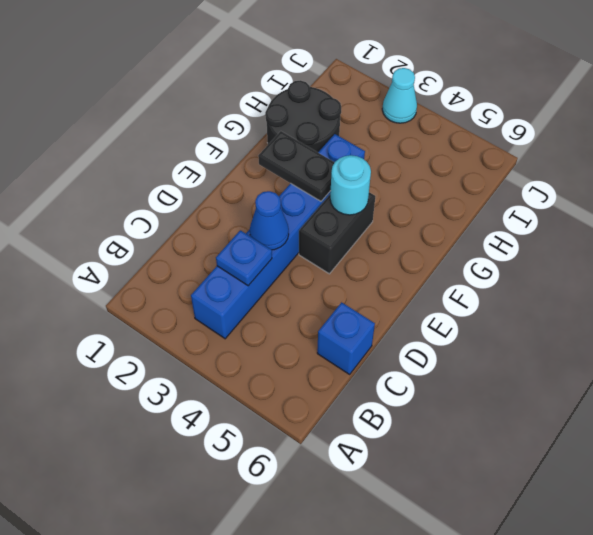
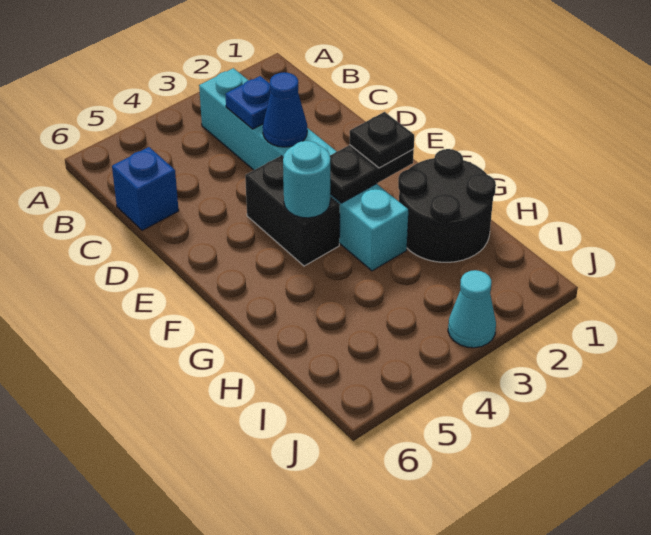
blue 1x6 brick [191,134,365,339] -> cyan 1x6 brick [199,68,409,271]
none -> black 1x1 plate [350,112,414,168]

